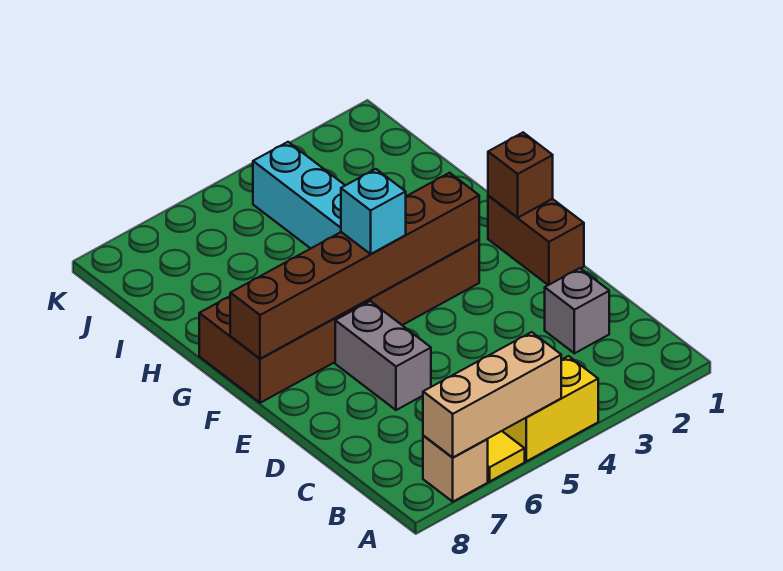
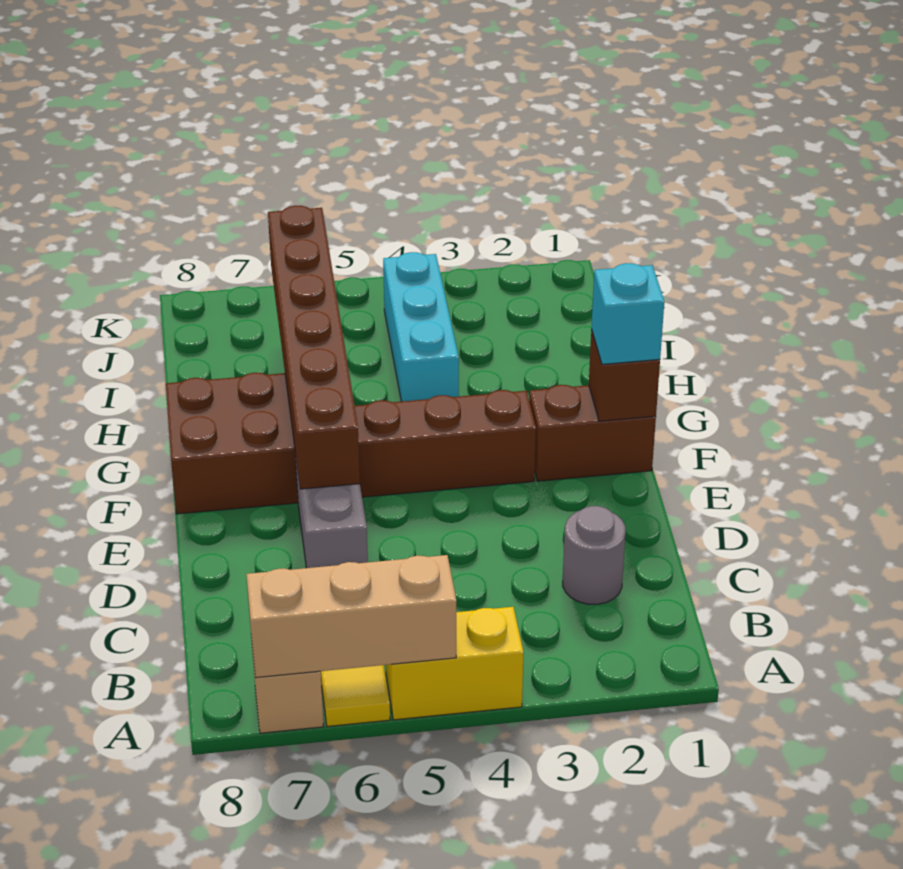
grey 1x1 brick [545,268,609,353] -> grey 1x1 round brick [563,506,626,604]
brown 1x2 brick [488,196,584,285] -> brown 1x2 brick turned to [529,385,656,481]
brown 1x6 brick [230,173,479,359] -> brown 1x6 brick turned to [268,206,360,489]
cyan 1x1 brick [341,169,406,254] -> cyan 1x1 brick moved to [591,263,664,364]

